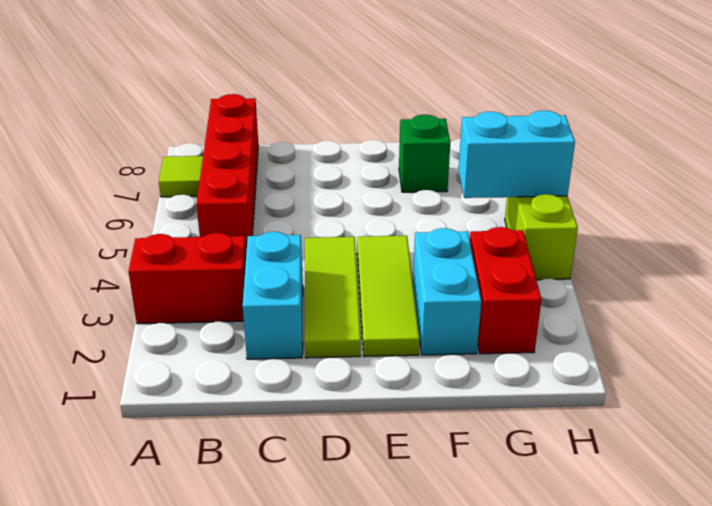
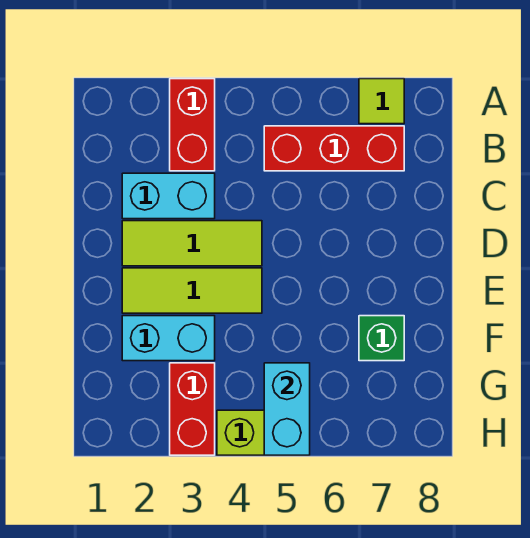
red 1x4 brick [196,94,259,252] -> red 1x3 brick [264,126,404,171]
red 1x2 brick [470,227,541,354] -> red 1x2 brick turned to [170,363,215,455]

